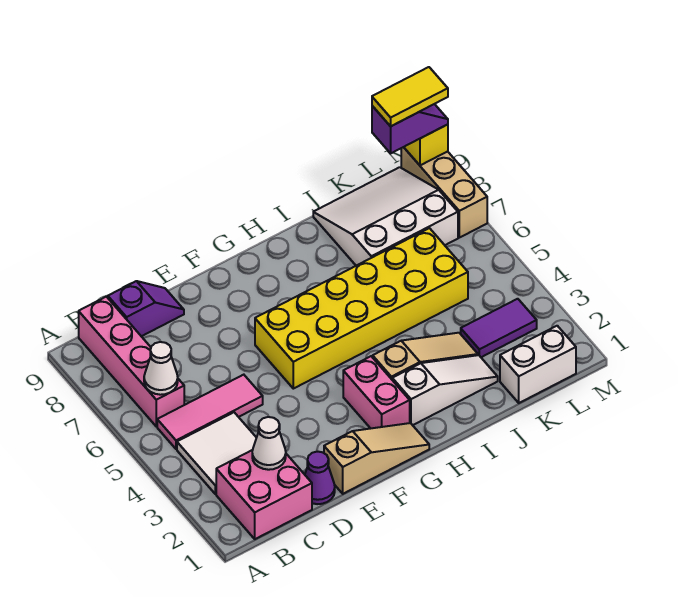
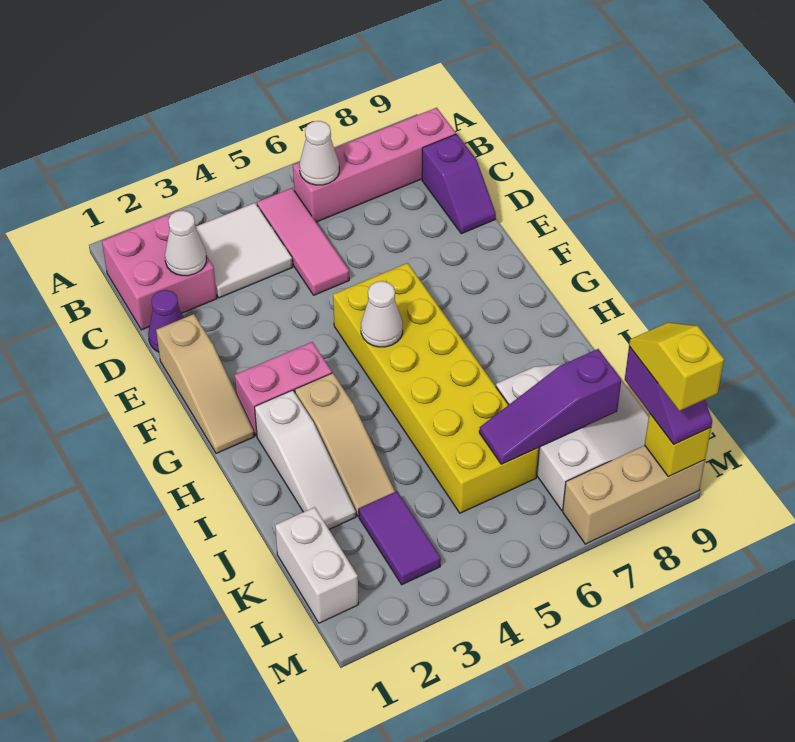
none -> white 1x1 cone [361,281,403,347]
none -> purple 1x3 slope [479,349,621,464]
yellow 1x2 tile [372,67,448,126] -> yellow 1x2 slope [629,322,724,411]

